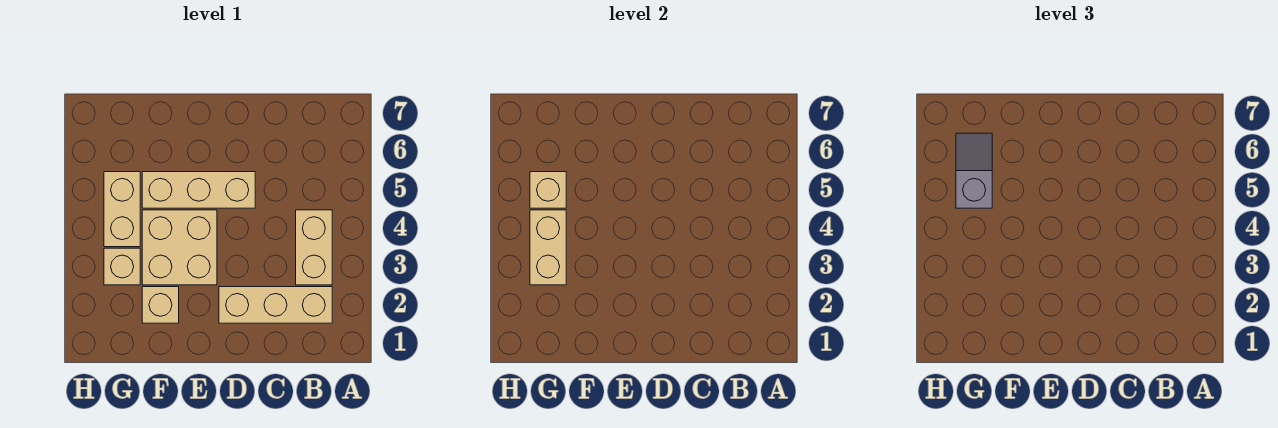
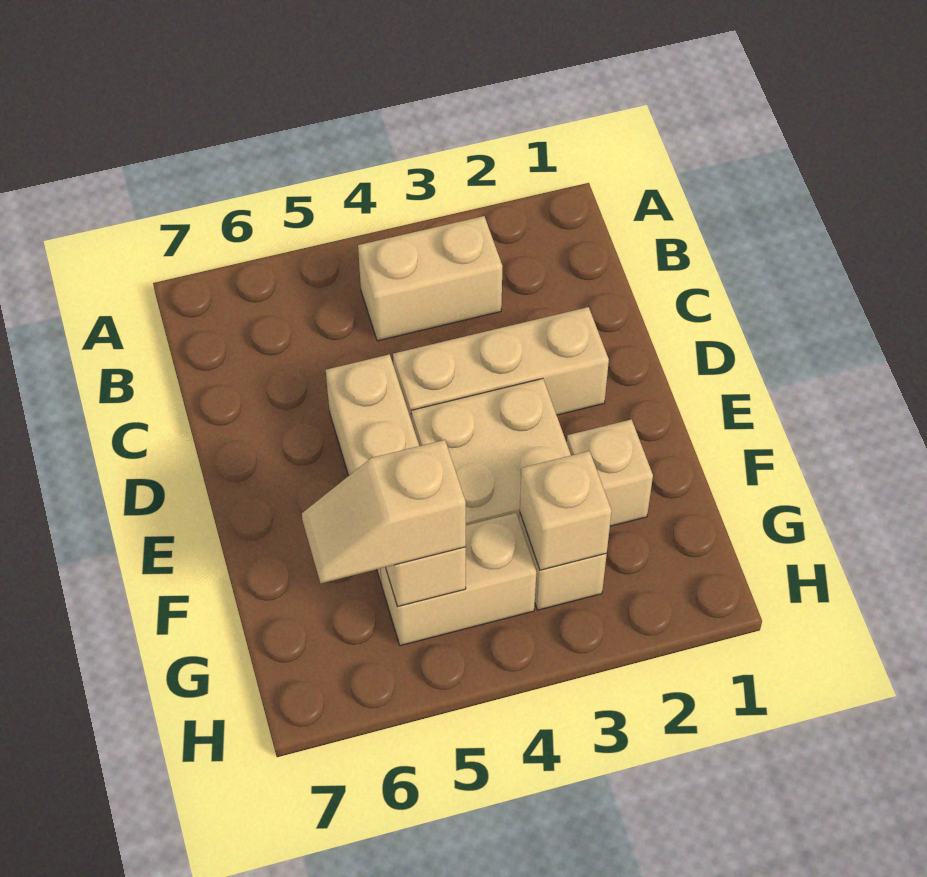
tan 1x3 brick [219,287,332,323] -> tan 1x3 brick turned to [393,307,609,421]
tan 1x2 brick [530,210,566,285] -> tan 1x1 brick [520,451,612,570]
grey 1x2 slope [956,133,992,208] -> tan 1x2 slope [302,440,466,583]

